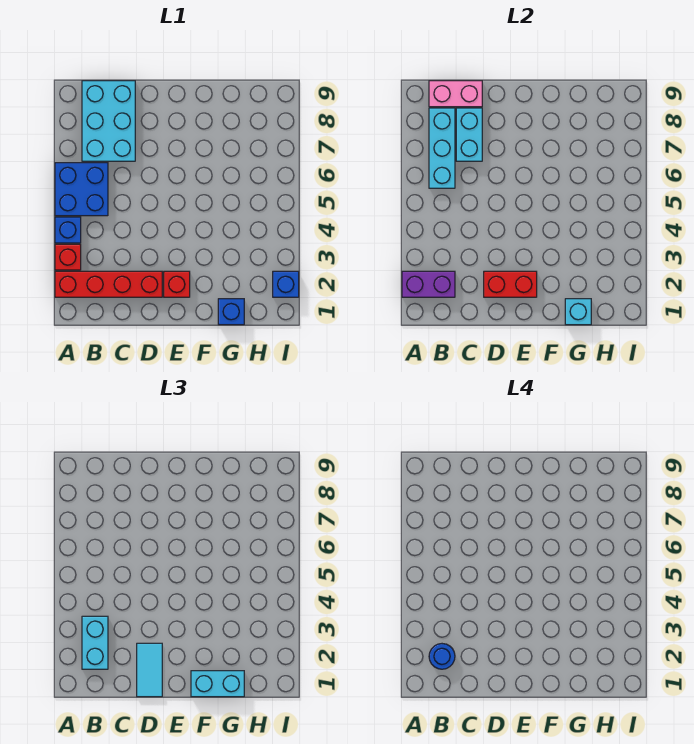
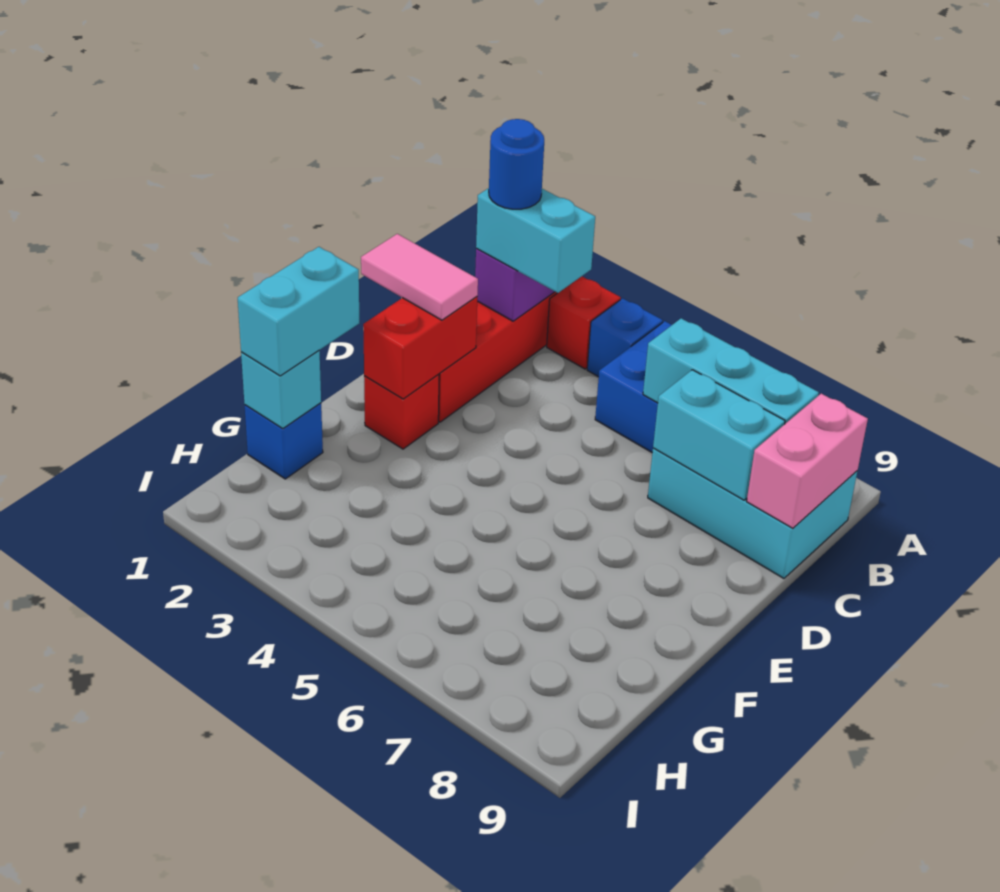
cyan 1x2 tile [137,643,162,697] -> pink 1x2 tile [361,234,478,320]
blue 1x1 brick [273,271,299,297] -> none

